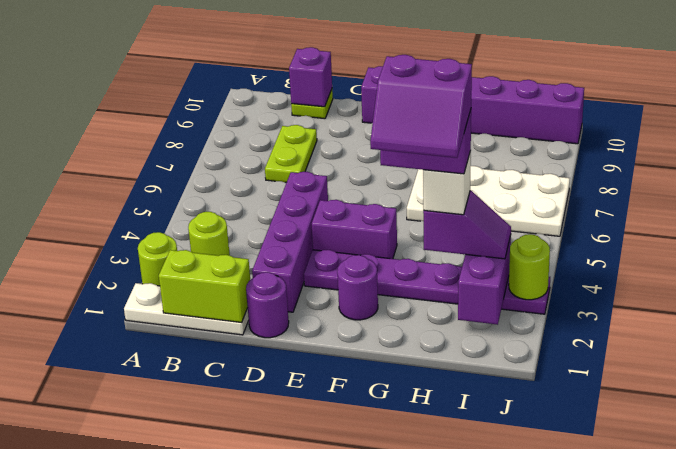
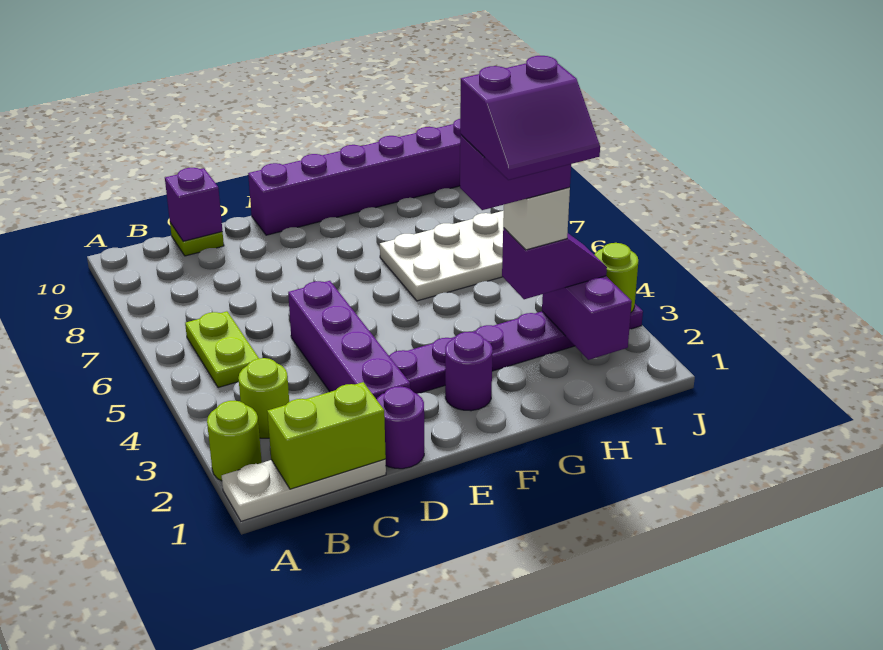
lime 1x2 plate [265,125,317,182] -> lime 1x2 plate moved to [185,311,259,388]
purple 1x2 brick [312,200,397,259] -> none

